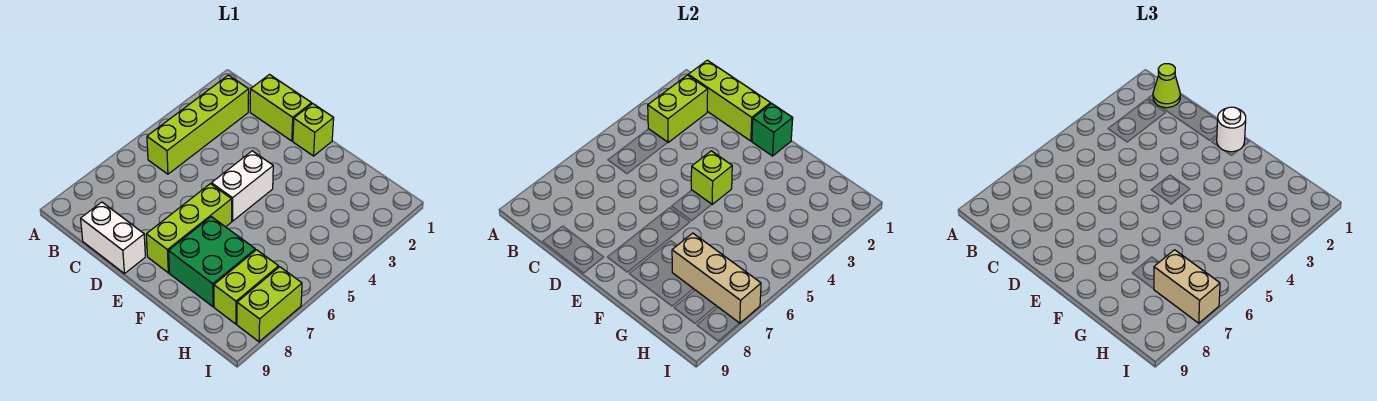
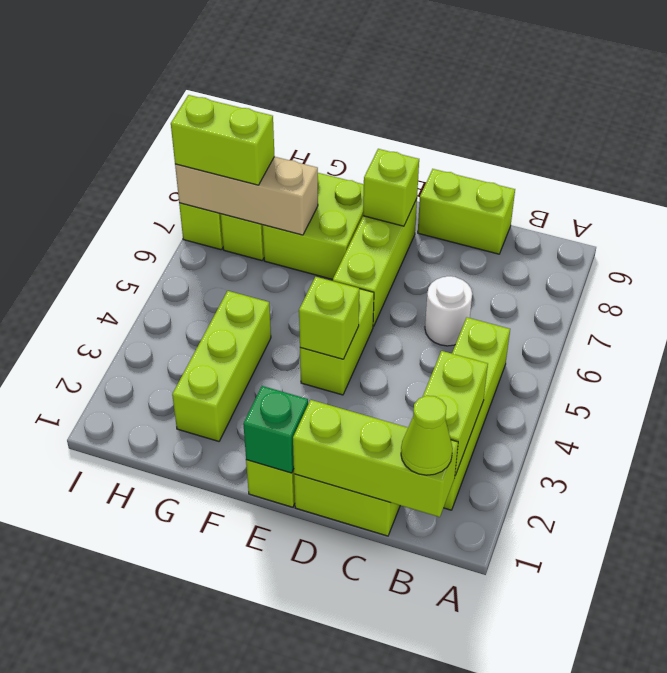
white 1x2 brick [81,202,145,274] -> lime 1x2 brick [418,169,515,254]
white 1x1 round brick [1217,107,1246,152] -> white 1x1 round brick moved to [425,276,472,346]
white 1x2 brick [211,151,273,221] -> lime 1x2 brick [300,289,374,395]
none -> lime 1x1 brick [363,149,419,226]
green 2x2 brick [169,217,255,307] -> lime 2x2 brick [263,173,364,280]
none -> lime 1x3 brick [172,291,271,441]
tan 1x2 brick [1154,250,1220,323] -> lime 1x2 brick [171,95,275,185]

